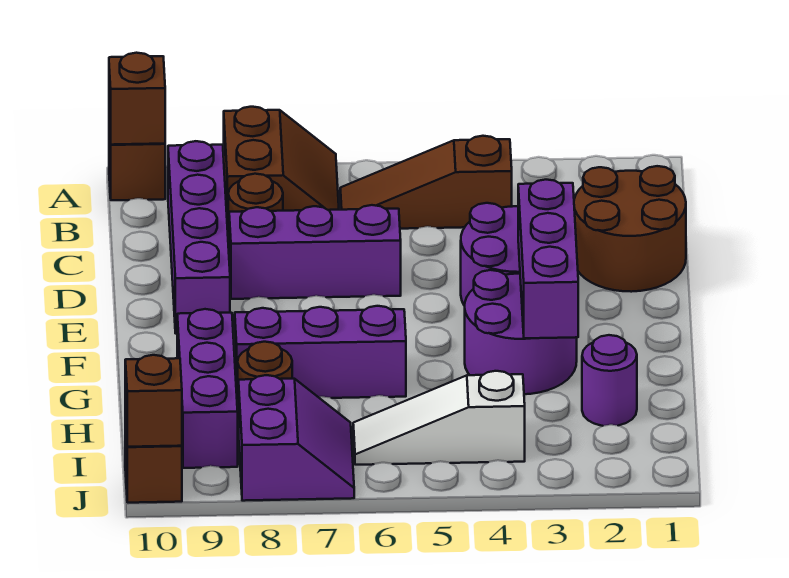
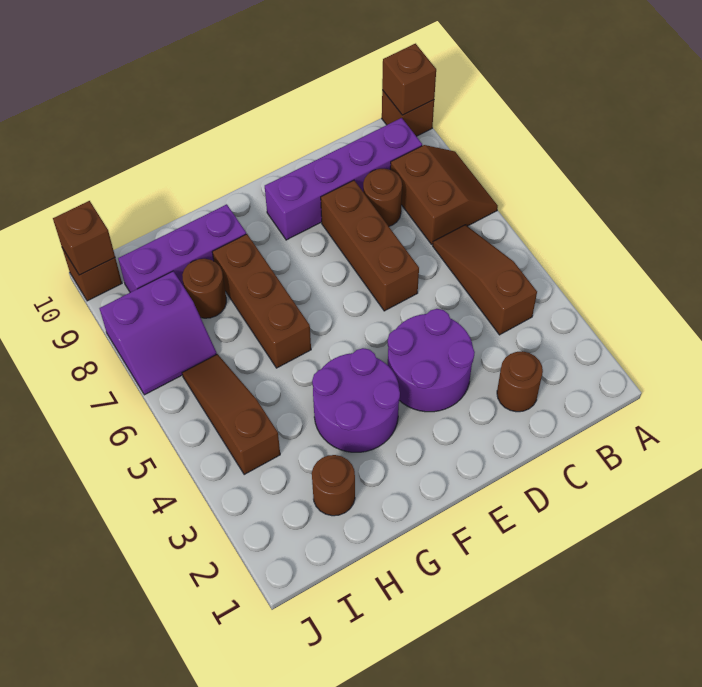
brown 2x2 slope [224,107,339,230] -> brown 2x2 slope turned to [390,145,498,244]
brown 2x2 round brick [574,166,686,292] -> brown 1x1 round brick [497,351,543,412]
purple 1x3 brick [229,205,401,299] -> brown 1x3 brick [321,180,419,311]
purple 1x3 brick [518,180,578,338] -> none
purple 1x3 brick [235,306,406,400] -> brown 1x3 brick [212,234,311,368]
purple 1x1 round brick [582,335,637,426] -> brown 1x1 round brick [312,455,355,516]
white 1x3 slope [353,371,525,465] -> brown 1x3 slope [182,354,280,475]

